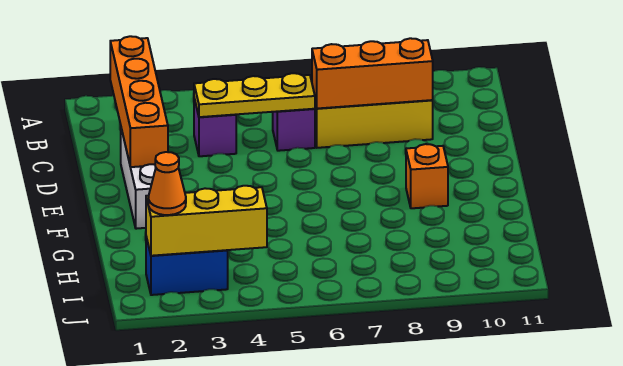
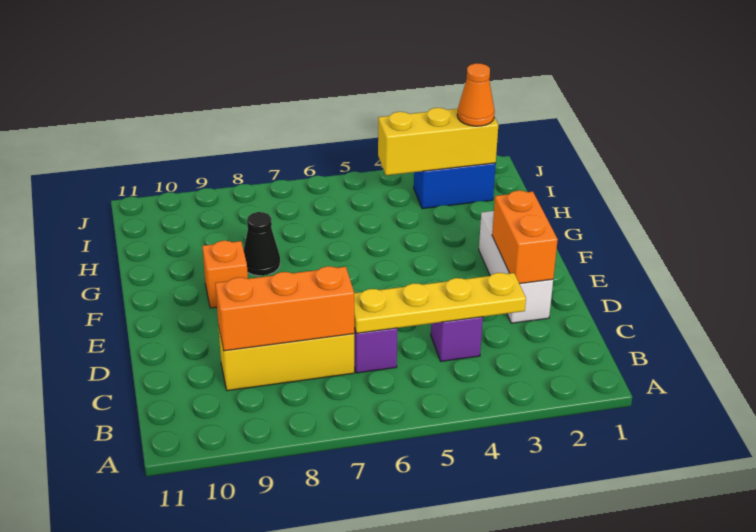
orange 1x4 brick [110,36,168,167] -> orange 1x2 brick [492,191,558,284]
yellow 1x3 plate [194,73,315,117] -> yellow 1x4 plate [354,273,526,333]
none -> black 1x1 cone [244,212,280,276]

